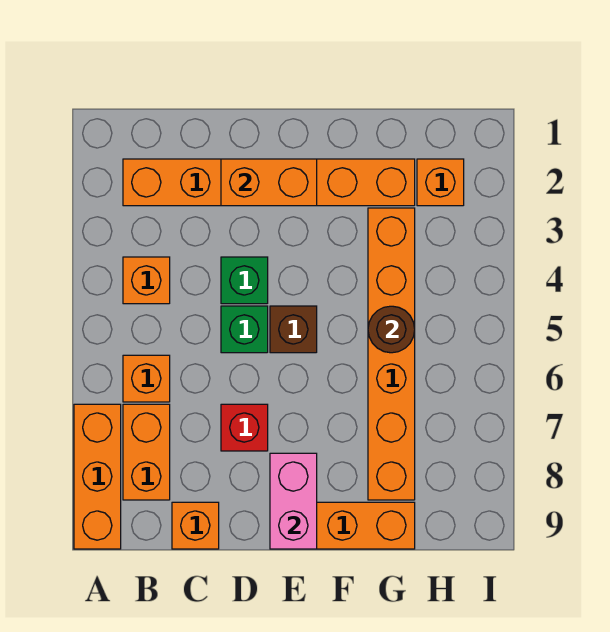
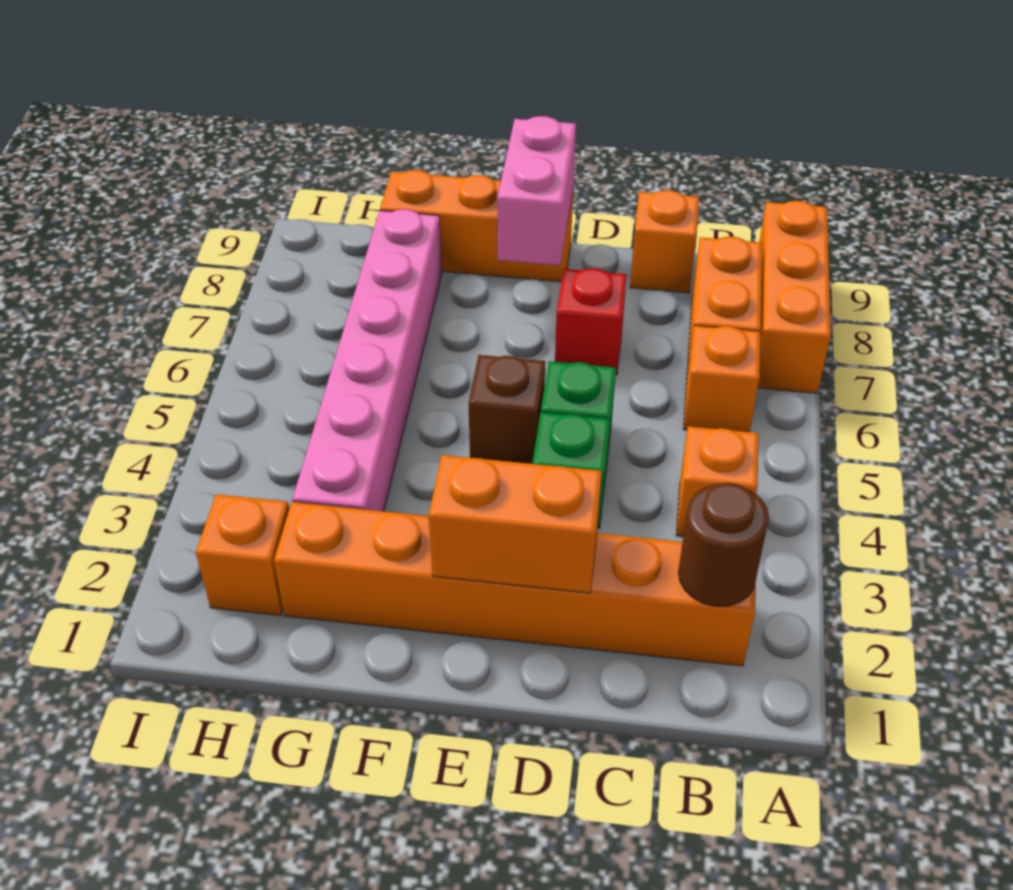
orange 1x6 brick [368,208,415,500] -> pink 1x6 brick [292,209,442,511]
brown 1x1 round brick [368,306,415,353] -> brown 1x1 round brick moved to [678,483,769,606]

